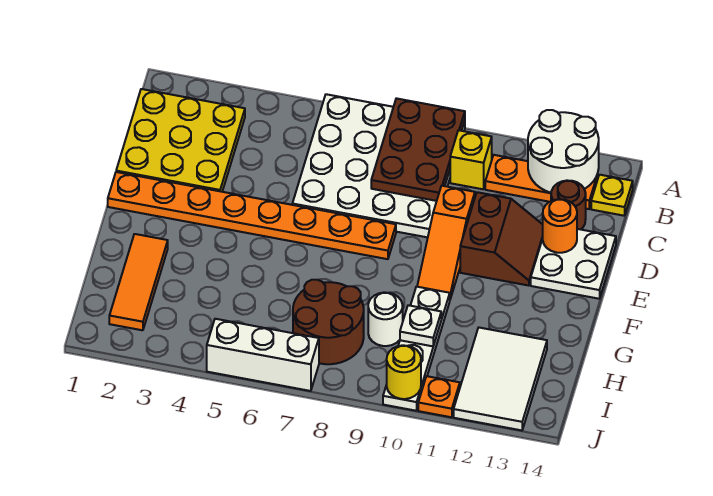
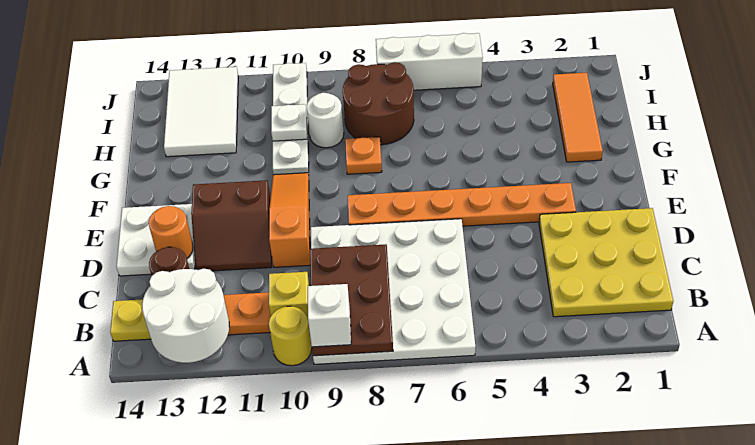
none -> white 1x1 brick [308,284,351,347]
brown 2x2 slope [460,192,543,286] -> brown 2x2 slope turned to [191,180,272,271]
orange 1x8 plate [108,172,396,259] -> orange 1x6 plate [348,183,576,226]
yellow 1x1 round brick [387,345,421,399] -> yellow 1x1 round brick moved to [269,306,312,366]
orange 1x1 plate [418,376,460,417] -> orange 1x1 plate moved to [345,137,382,174]

